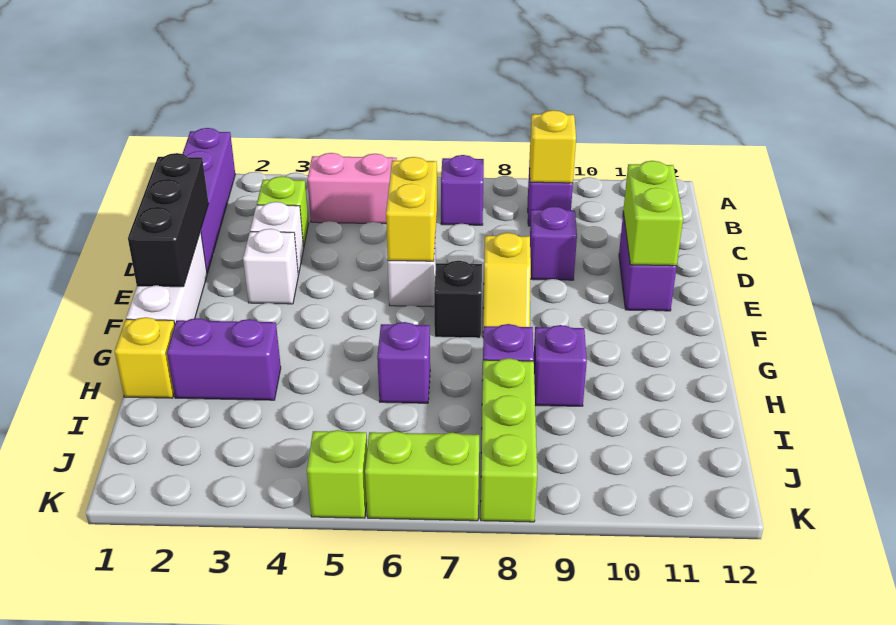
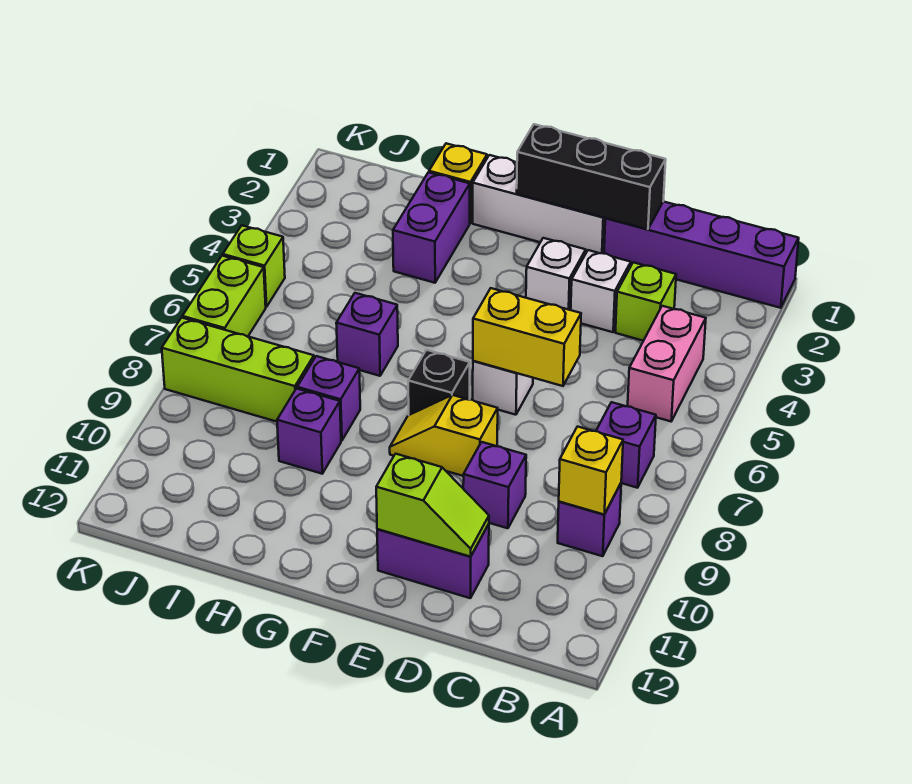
lime 1x2 brick [623,161,683,266] -> lime 1x2 slope [376,454,489,557]

